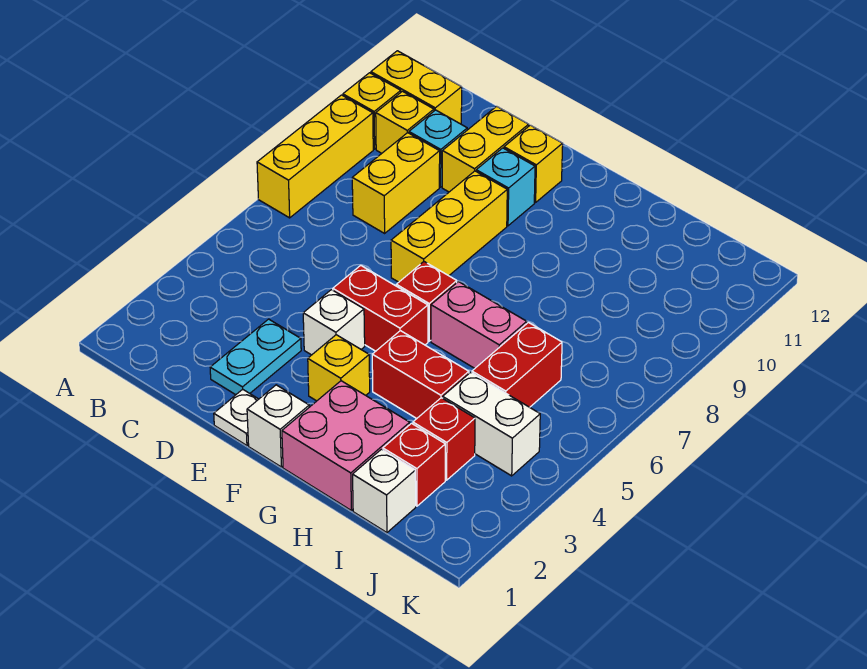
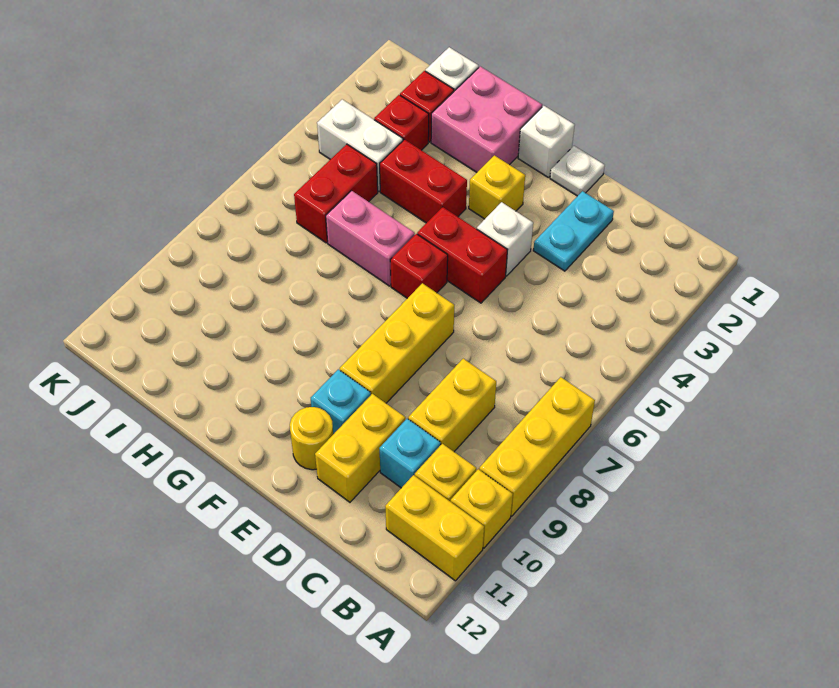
yellow 1x1 brick [504,125,563,203] -> yellow 1x1 round brick [290,407,333,470]

